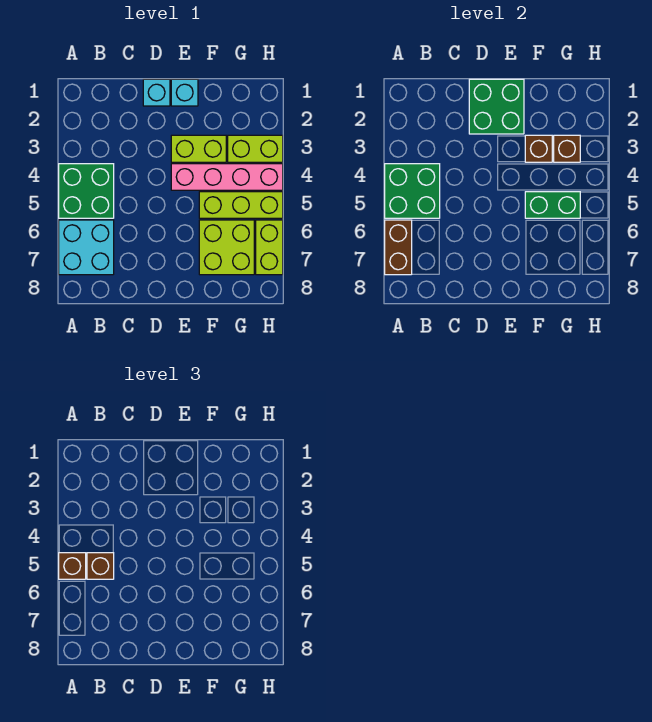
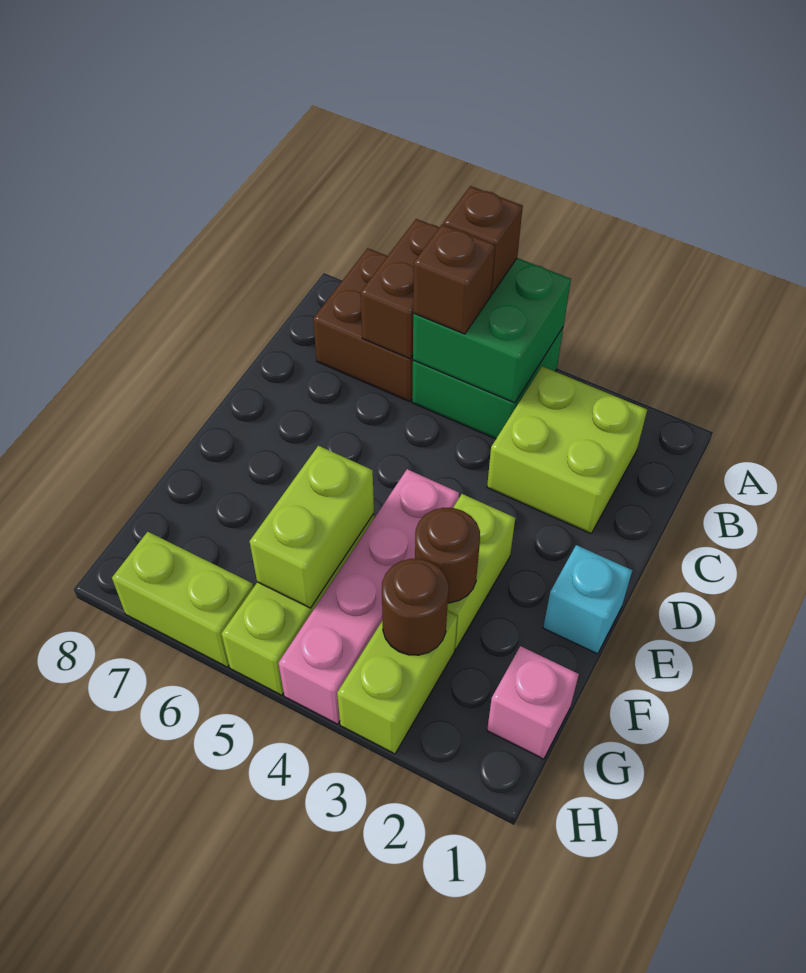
cyan 2x2 brick [59,220,114,275] -> brown 2x2 brick [313,248,413,402]
brown 1x2 brick [385,220,412,275] -> brown 1x2 brick turned to [360,219,439,359]
cyan 1x1 brick [143,79,170,106] -> none
green 2x2 brick [469,79,524,134] -> none
brown 1x1 brick [525,135,552,162] -> brown 1x1 round brick [415,508,480,603]
green 1x2 brick [525,192,580,218] -> lime 1x2 brick [249,446,374,608]
lime 2x2 brick [199,220,254,275] -> lime 2x2 brick moved to [487,366,647,533]
none -> pink 1x1 brick [487,646,579,759]
brown 1x1 brick [554,135,580,162] -> brown 1x1 round brick [382,559,448,655]

